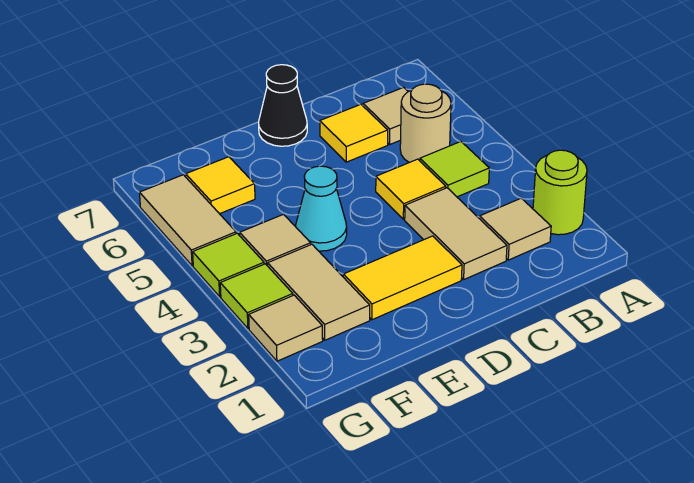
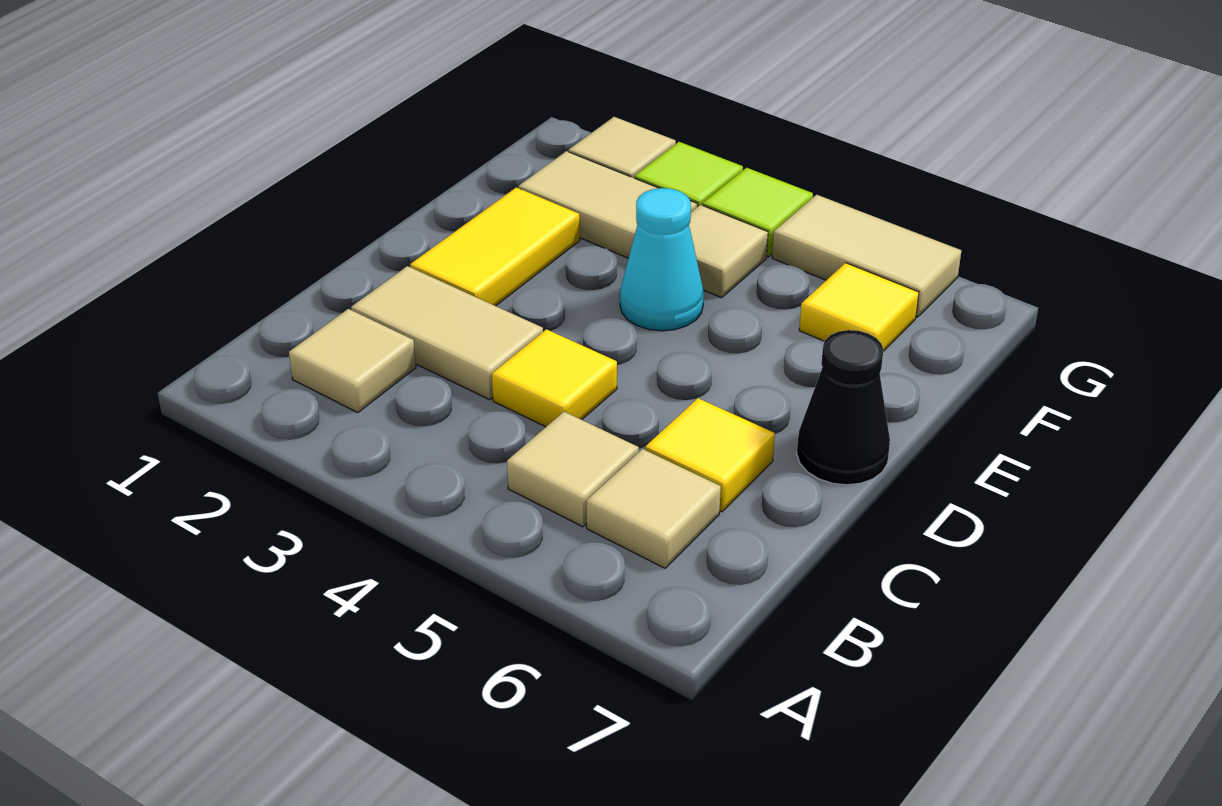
lime 1x1 round brick [533,150,587,235] -> none
lime 1x1 tile [420,142,489,197] -> none
tan 1x1 round brick [400,84,451,163] -> tan 1x1 tile [507,412,639,527]

